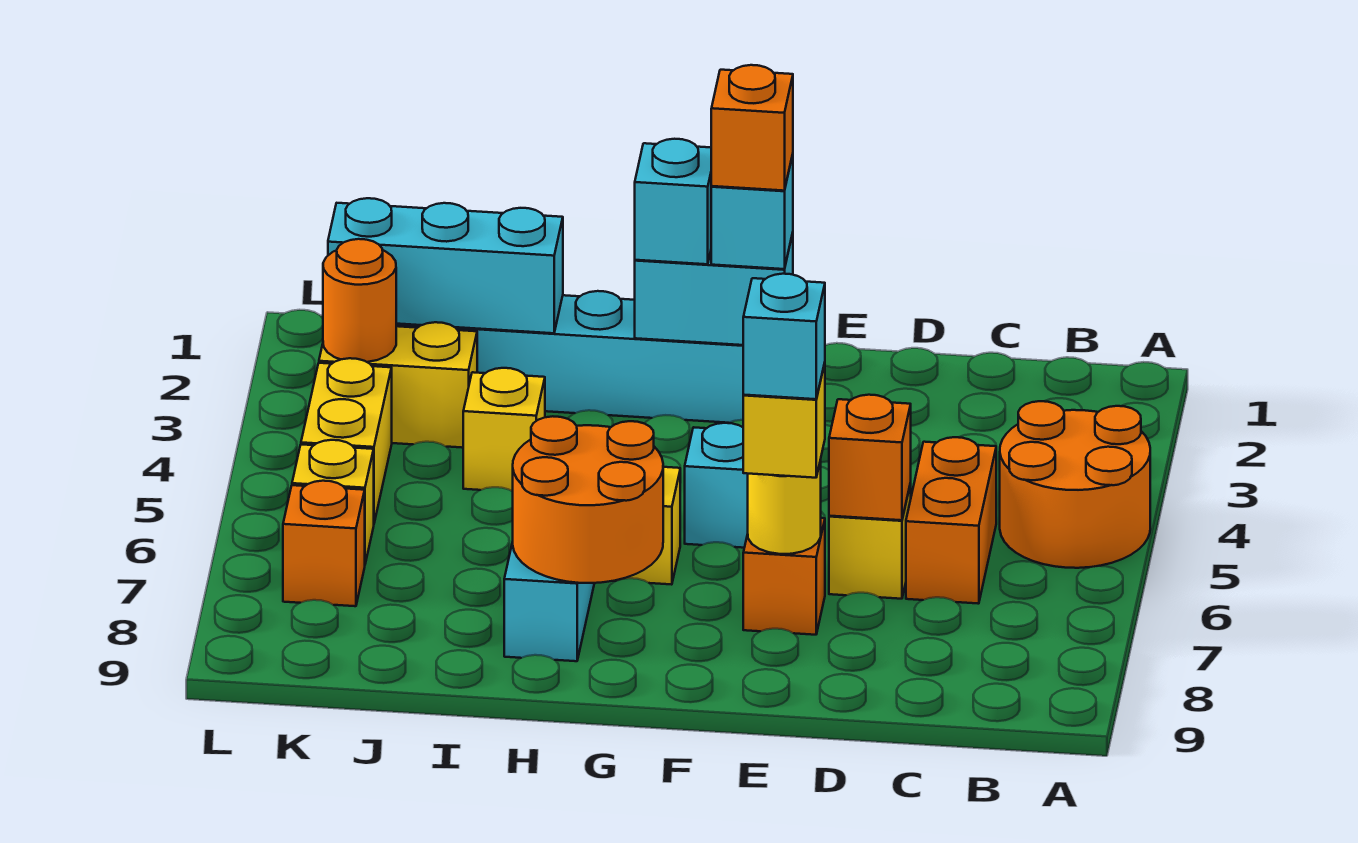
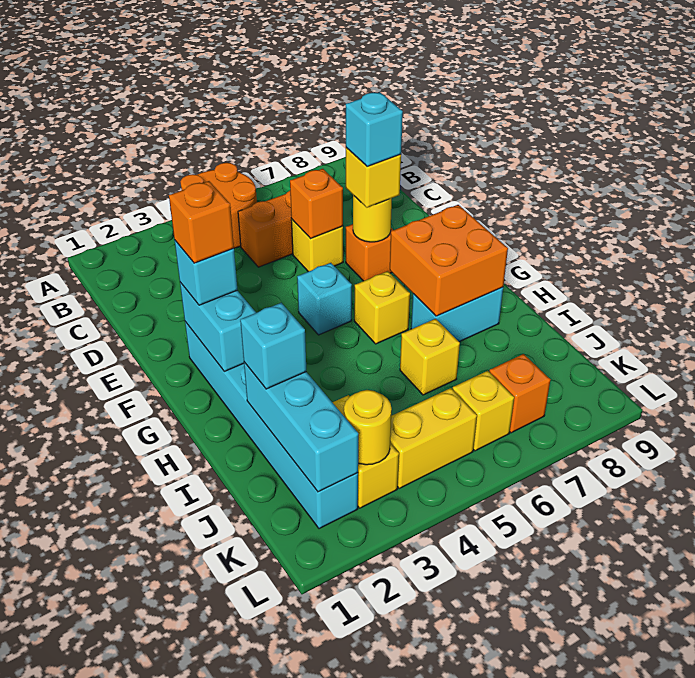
cyan 1x1 brick [635,139,712,264] -> cyan 1x1 brick moved to [240,303,306,389]
orange 2x2 round brick [513,416,663,583] -> orange 2x2 brick [390,205,508,316]
yellow 1x1 brick [463,368,545,492] -> yellow 1x1 brick moved to [400,319,460,395]
orange 1x1 round brick [323,239,396,362] -> yellow 1x1 round brick [344,390,392,465]

